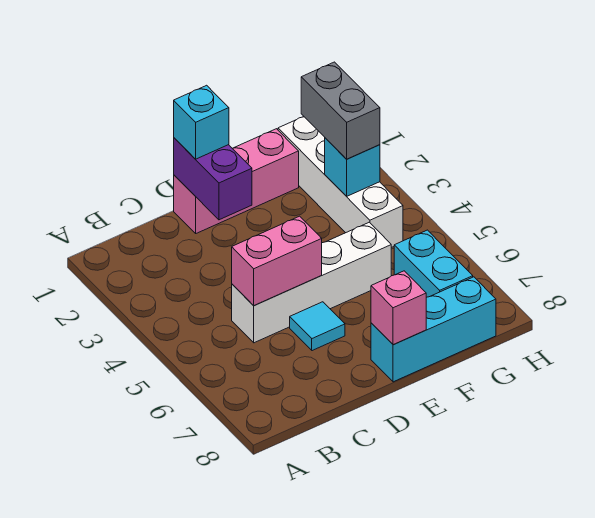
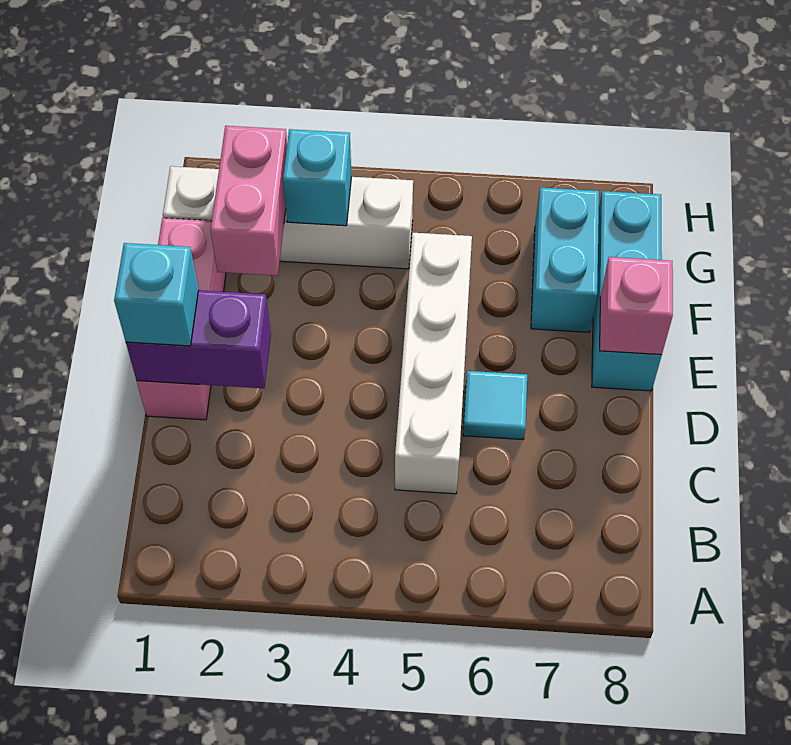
pink 1x2 brick [232,216,322,306] -> pink 1x2 brick moved to [210,126,287,276]
grey 1x2 brick [301,62,380,159] -> none
cyan 1x2 brick [394,230,473,297] -> cyan 1x2 brick turned to [531,188,599,332]

